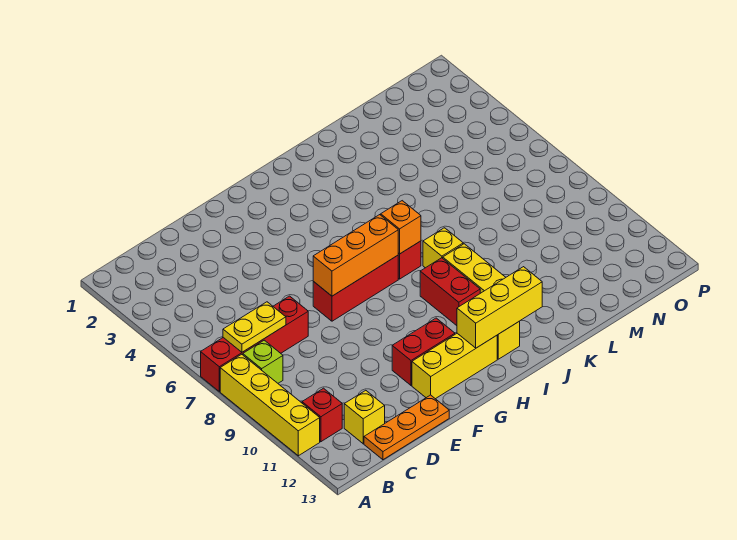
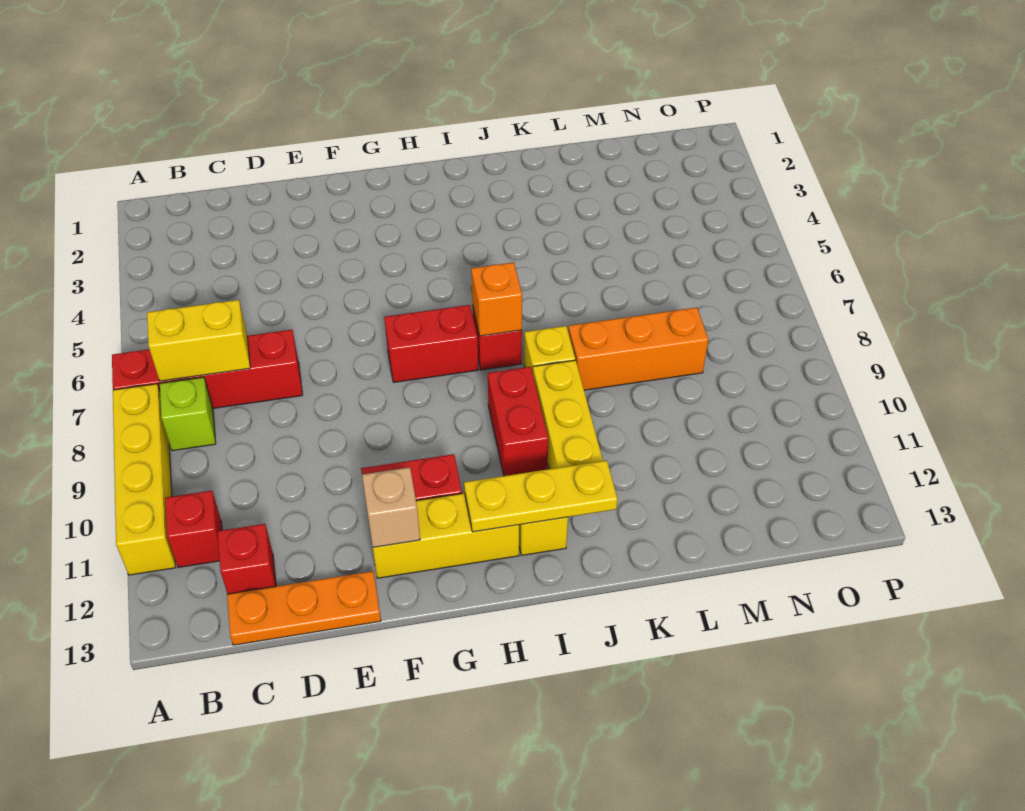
yellow 1x2 plate [223,302,286,352] -> yellow 1x2 brick [147,300,250,381]
yellow 1x1 brick [344,390,385,444] -> red 1x1 brick [218,524,276,594]
red 1x3 brick [313,255,398,321] -> red 1x2 brick [384,305,478,382]
orange 1x3 brick [313,215,398,296] -> orange 1x3 brick moved to [568,307,708,390]
none -> tan 1x1 brick [362,467,420,547]
yellow 1x3 brick [457,267,542,348] -> yellow 1x3 plate [464,460,618,532]

